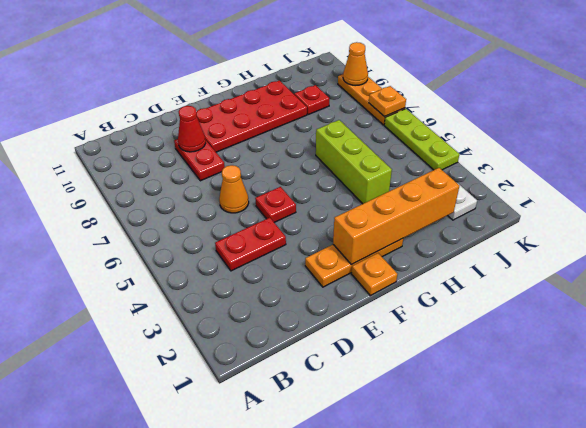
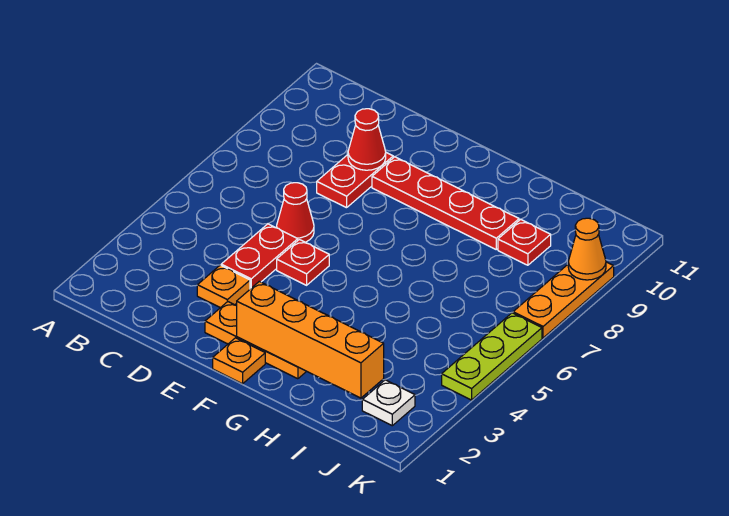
red 1x2 plate [215,218,286,271] -> red 1x2 plate turned to [221,224,298,289]
orange 1x1 cone [219,165,249,213] -> red 1x1 cone [277,183,314,242]
red 2x4 plate [197,80,307,152] -> red 1x4 plate [372,157,519,249]
lime 1x3 brick [316,120,392,204] -> none
orange 1x1 plate [369,86,406,117] -> orange 1x1 plate moved to [197,265,250,308]

